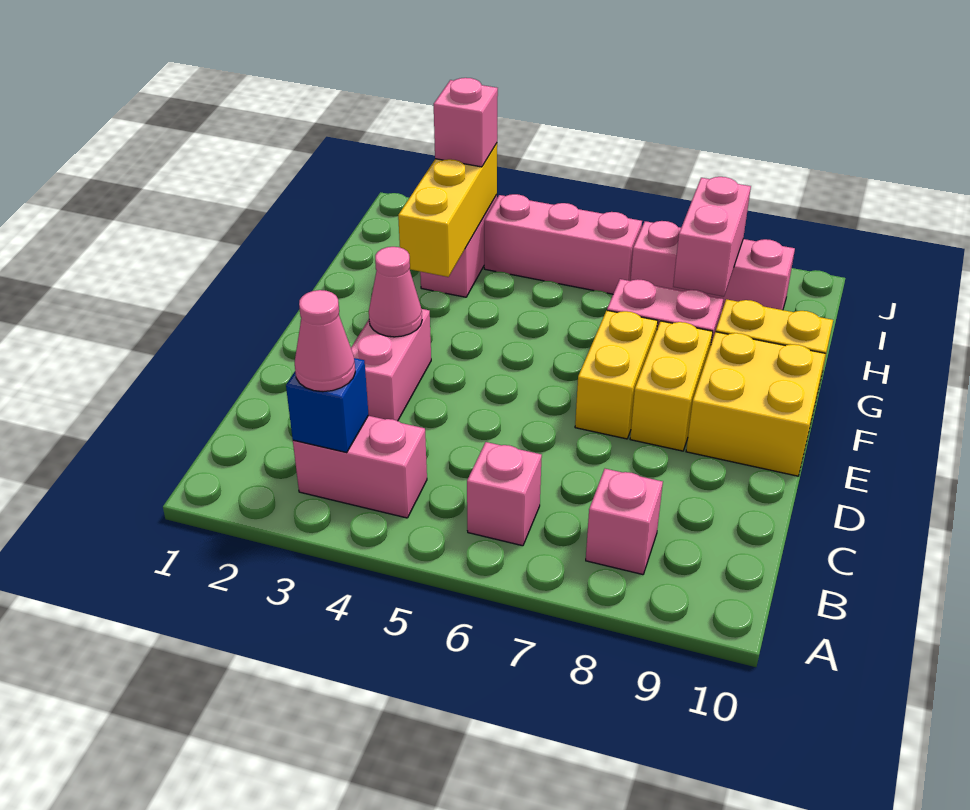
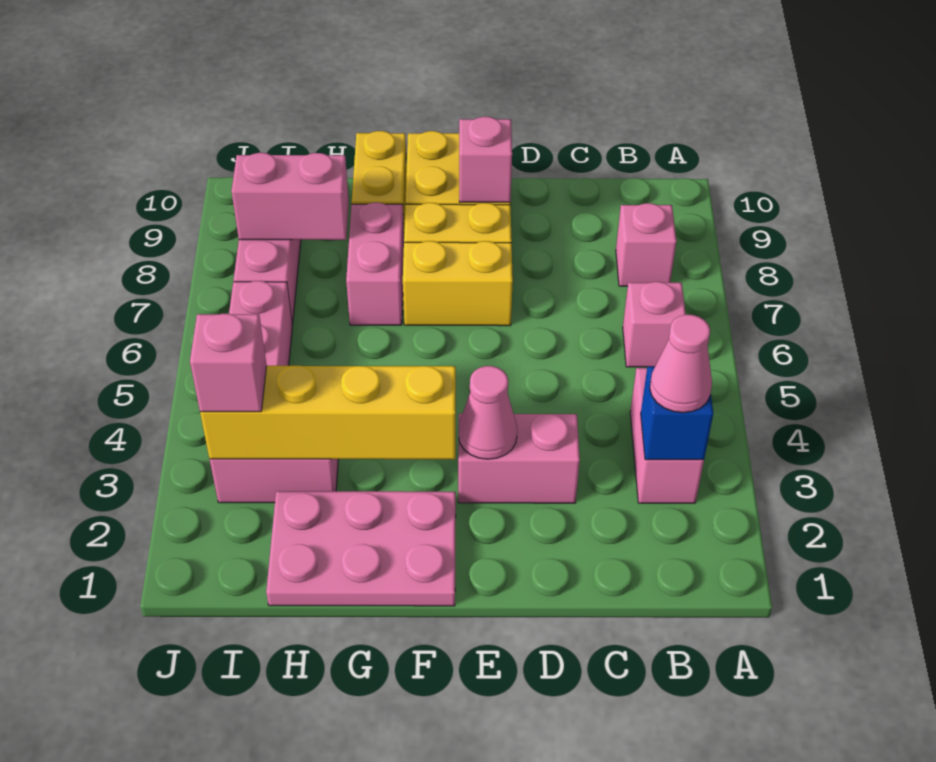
none -> pink 1x1 brick [459,117,512,202]
none -> pink 2x3 plate [266,491,456,606]
yellow 1x3 brick [398,143,497,277] -> yellow 1x4 brick [200,366,456,459]

